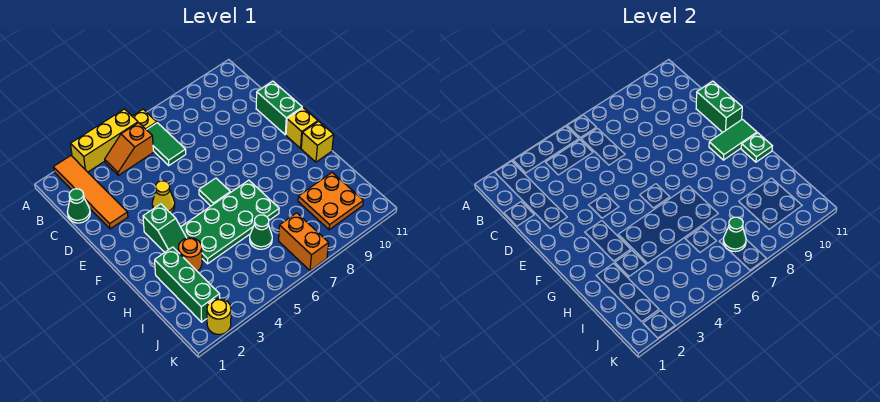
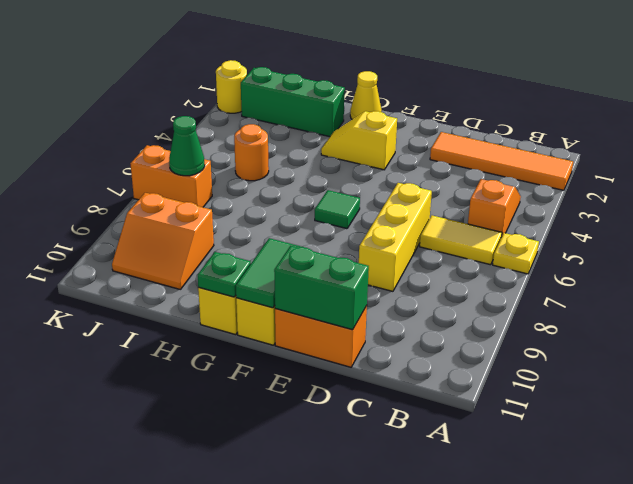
yellow 1x3 brick [70,109,138,172] -> yellow 1x3 brick moved to [359,183,432,291]
green 1x2 tile [147,123,186,165] -> yellow 1x2 tile [420,215,502,265]
green 1x1 cone [67,189,90,223] -> none
green 1x2 brick [256,81,302,135] -> orange 1x2 brick [275,306,367,367]
yellow 1x1 cone [152,181,175,213] -> yellow 1x1 cone moved to [350,71,382,120]
green 1x2 slope [143,204,186,253] -> yellow 1x2 slope [321,111,397,170]
green 2x4 plate [181,180,279,264] -> none
orange 1x1 round brick [178,238,202,271] -> orange 1x1 round brick moved to [234,124,269,181]
green 1x1 cone [250,215,272,249] -> none
orange 2x2 plate [298,173,363,230] -> orange 2x2 slope [112,193,214,290]

